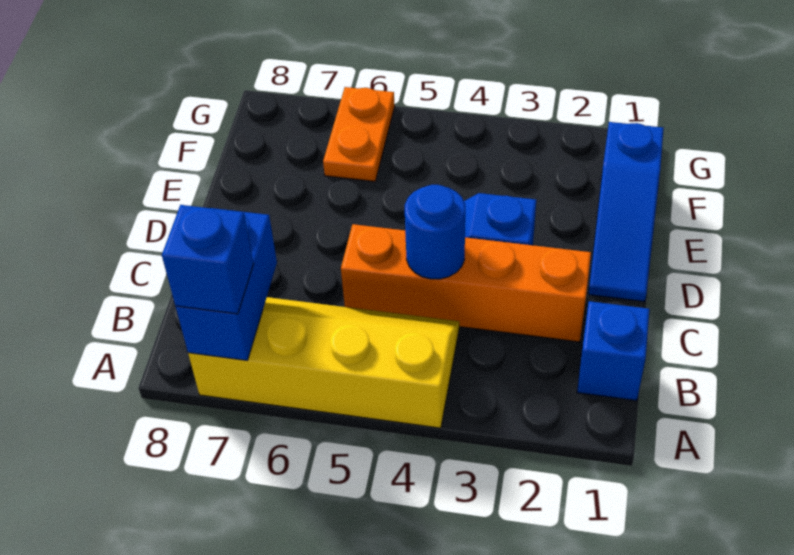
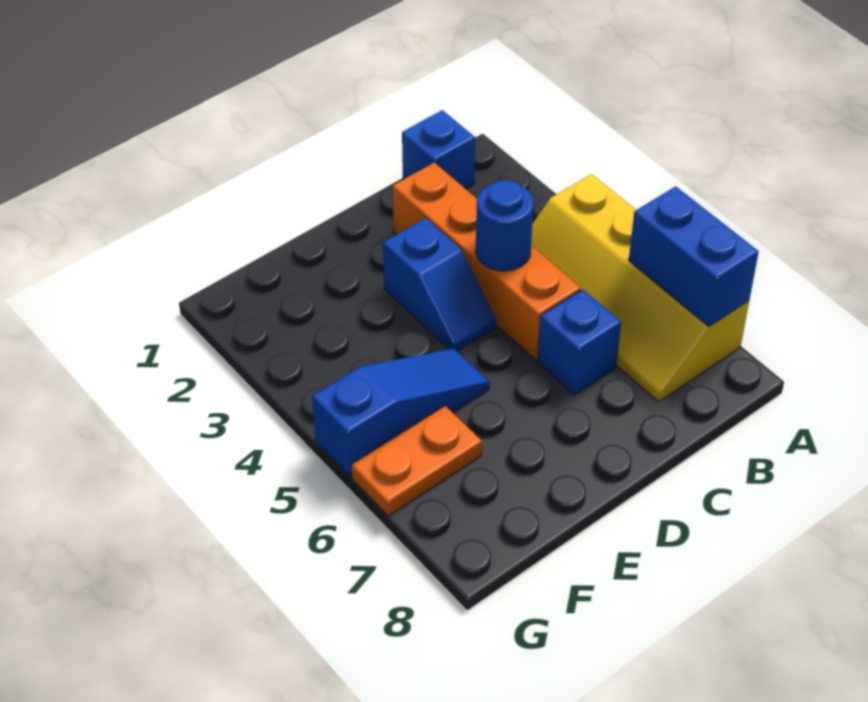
blue 1x2 brick [176,208,277,360] -> blue 1x2 brick turned to [629,186,759,327]
blue 1x1 brick [162,205,254,314] -> blue 1x1 brick moved to [538,290,621,395]
blue 1x3 slope [588,122,664,302] -> blue 1x3 slope moved to [312,348,489,477]

